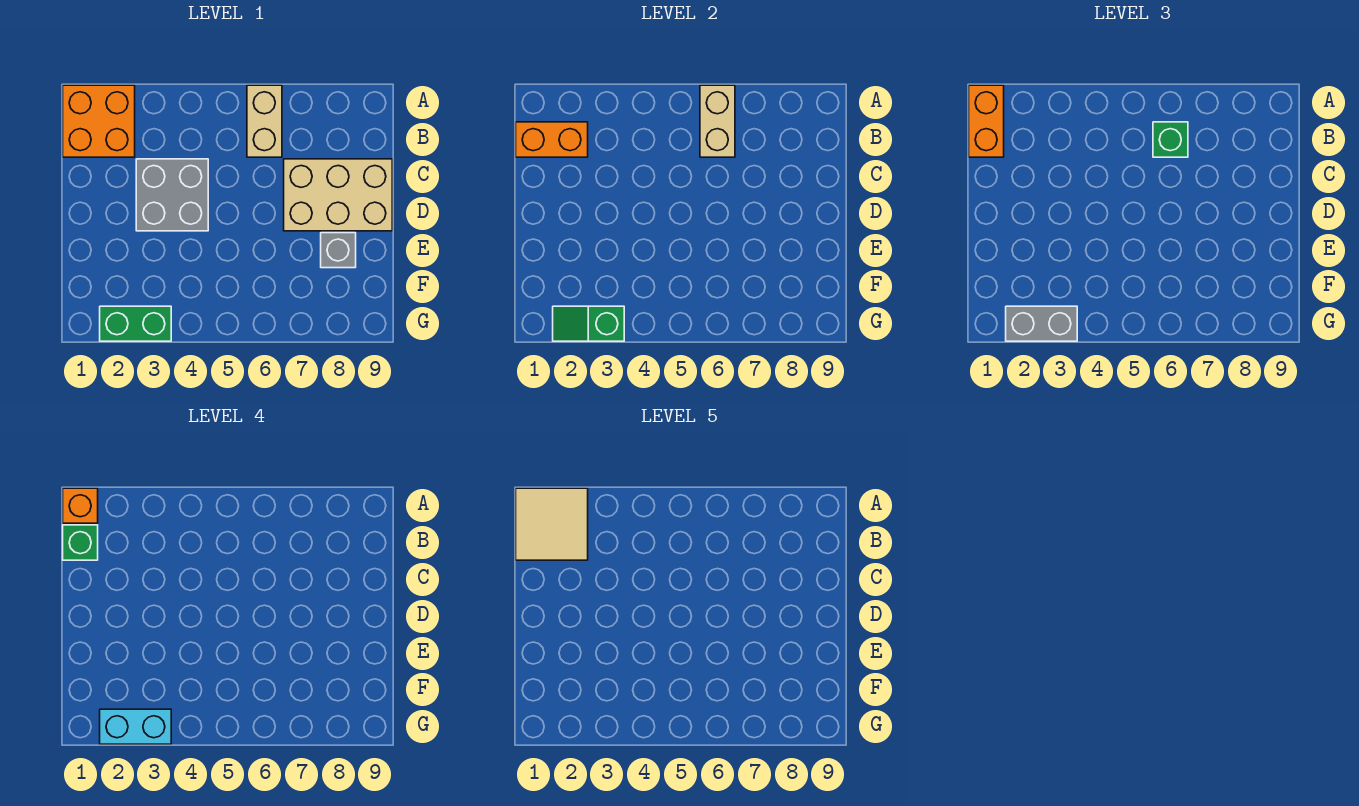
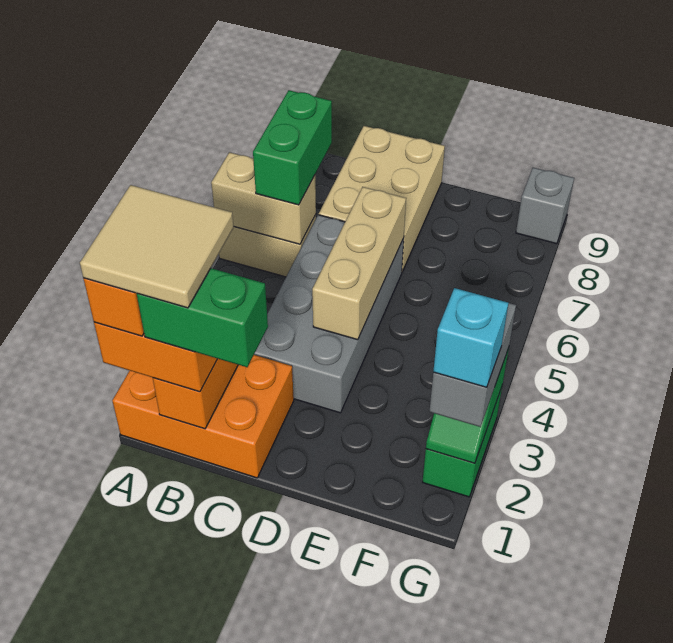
orange 2x2 brick [63,85,135,157] -> orange 2x3 brick [112,355,294,478]
green 1x1 brick [63,525,98,560] -> green 1x2 brick [137,268,268,367]
green 1x1 brick [1153,122,1188,157] -> green 1x2 brick [253,90,332,205]
grey 2x2 brick [136,159,208,231] -> grey 2x4 brick [254,215,404,413]
none -> tan 1x3 brick [312,187,406,340]
grey 1x1 brick [321,233,356,268] -> grey 1x1 brick moved to [516,168,574,244]
cyan 1x2 brick [100,709,171,744] -> cyan 1x1 brick [433,288,508,387]

